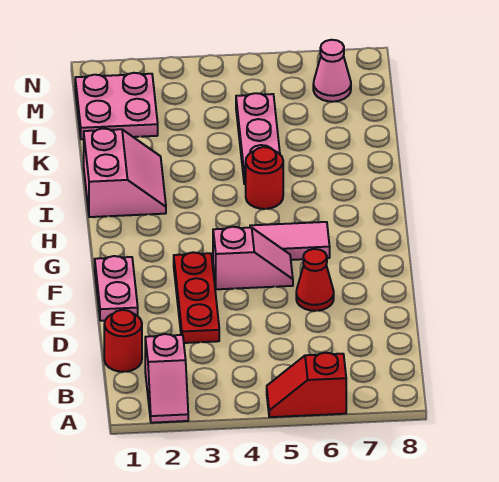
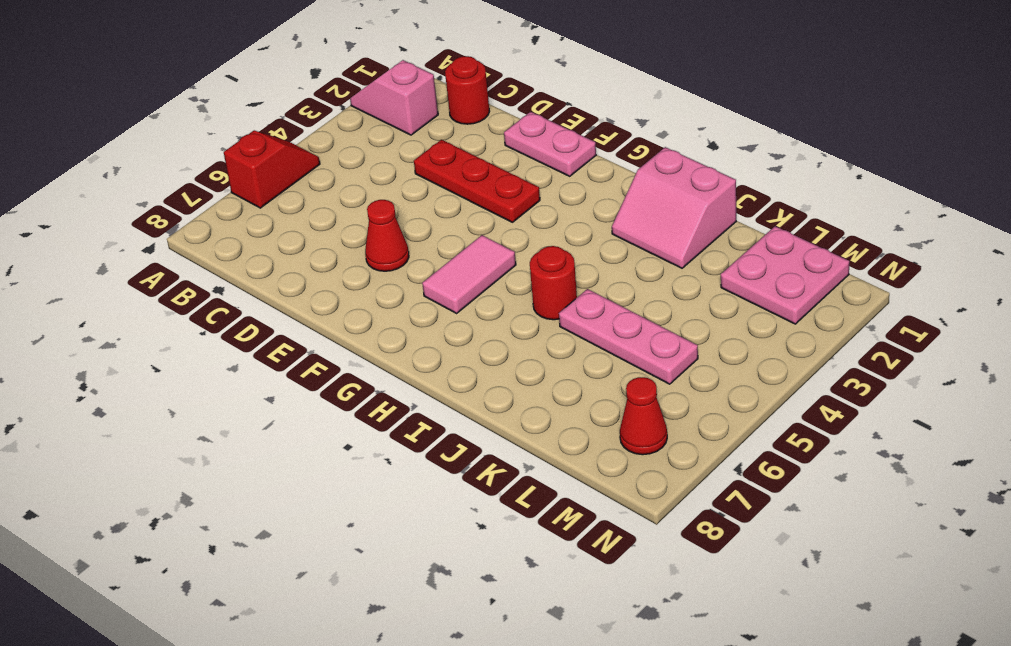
pink 1x2 slope [213,227,293,289] -> none
pink 1x1 cone [313,40,351,102] -> red 1x1 cone [620,377,667,455]

